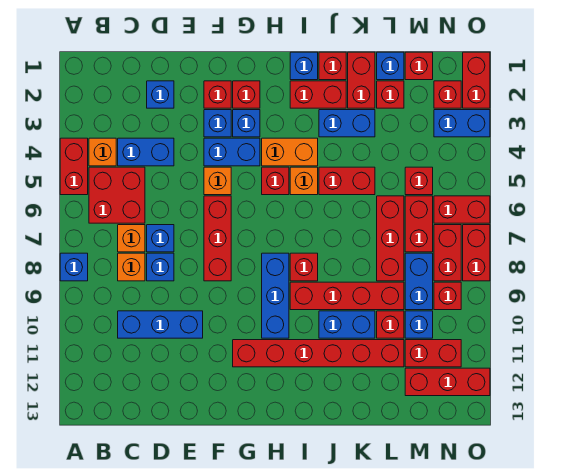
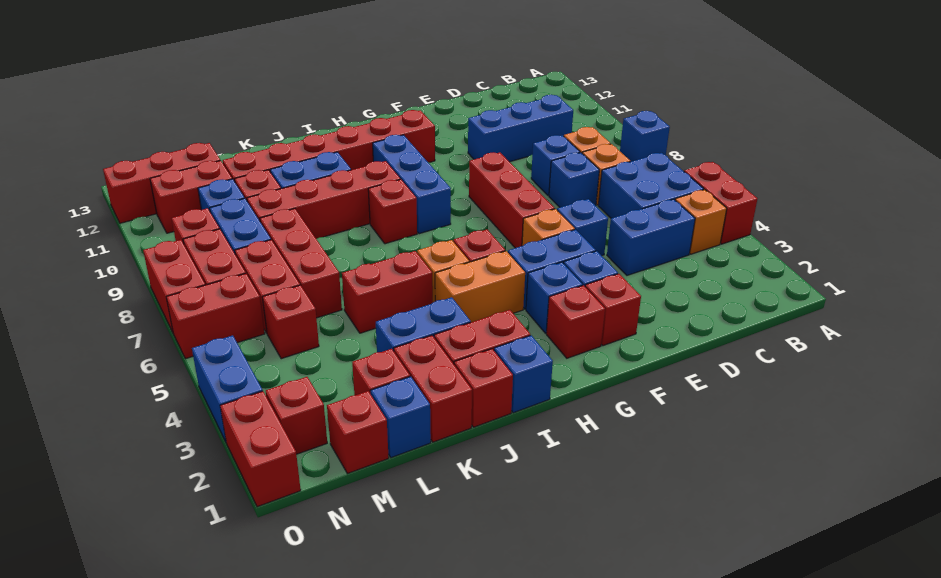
red 2x2 brick [89,167,145,223] -> blue 2x2 brick [598,153,704,218]
blue 1x1 brick [147,81,174,108] -> blue 1x1 brick moved to [557,199,608,256]
blue 1x2 brick [434,110,490,137] -> blue 1x2 brick turned to [192,335,263,441]

